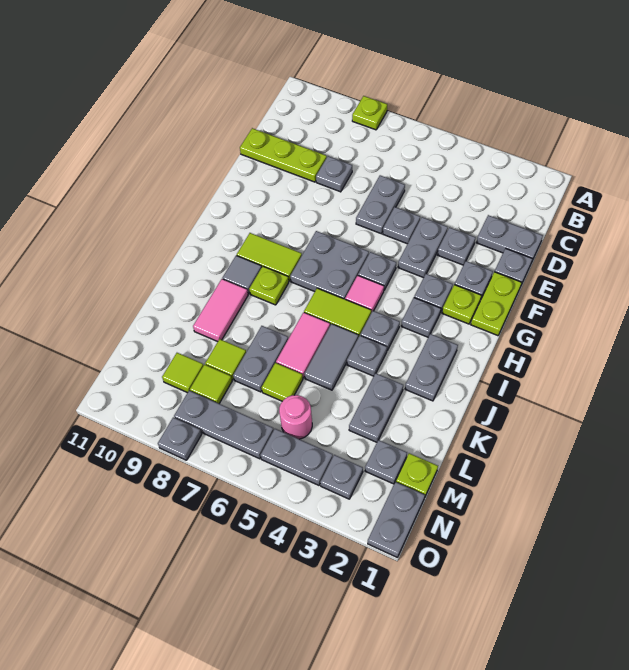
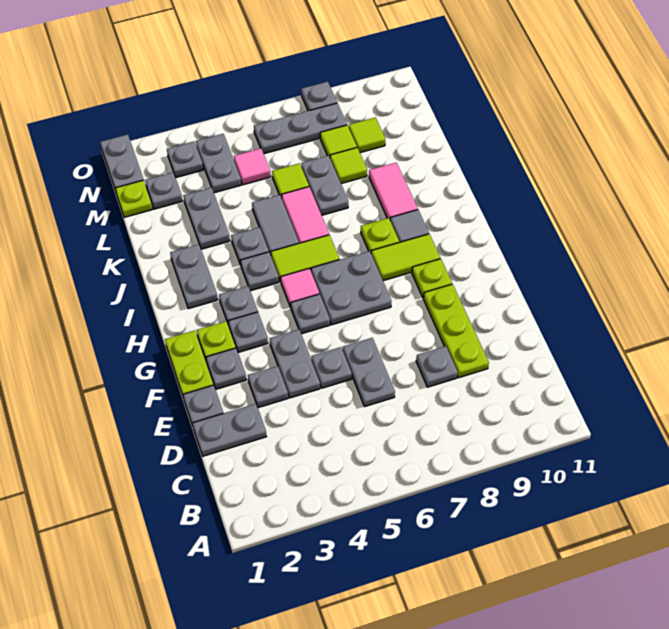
lime 1x1 plate [352,96,387,130] -> lime 1x1 plate moved to [412,259,452,297]
lime 1x3 plate [240,128,327,182] -> lime 1x3 plate turned to [423,284,489,378]
pink 1x1 round brick [279,395,312,439] -> pink 1x1 tile [234,148,271,185]
grey 1x2 plate [261,429,333,485] -> grey 1x2 plate turned to [196,134,241,193]

